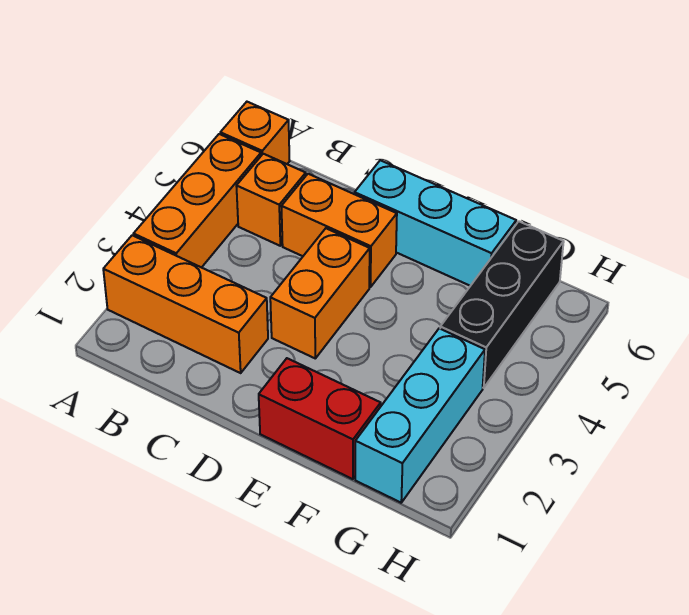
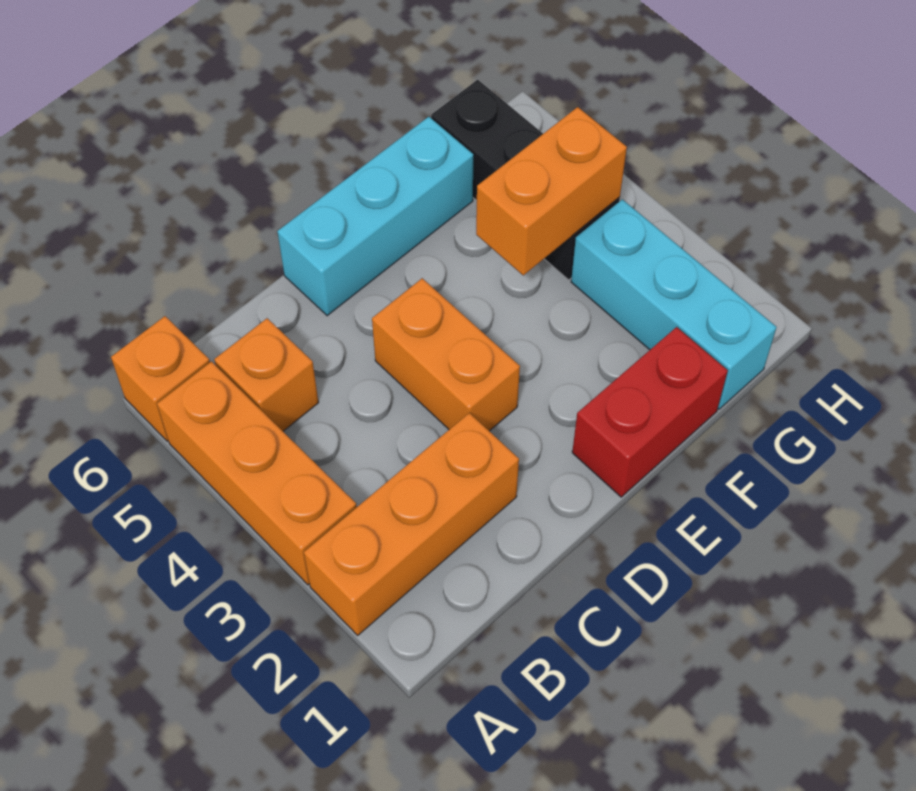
orange 1x2 brick [281,174,397,287] -> orange 1x2 brick moved to [476,107,627,275]

